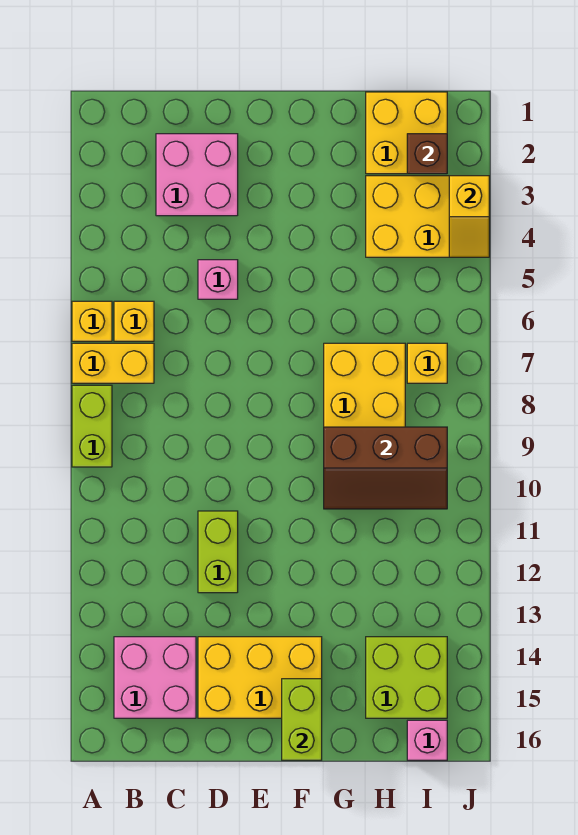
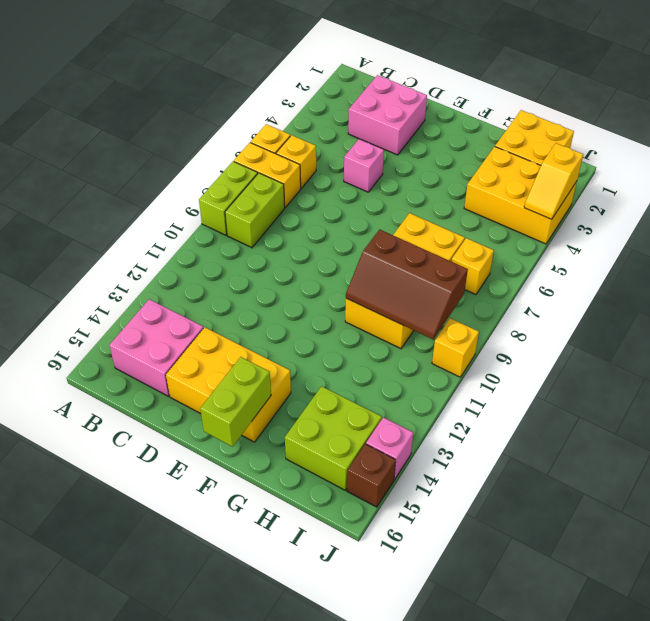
lime 1x2 brick [198,511,238,593] -> lime 1x2 brick moved to [225,173,285,248]
brown 1x1 brick [407,134,447,174] -> brown 1x1 brick moved to [347,444,396,507]
pink 1x1 brick [407,720,447,760] -> pink 1x1 brick moved to [366,417,413,480]
none -> yellow 1x1 brick [432,318,479,377]

